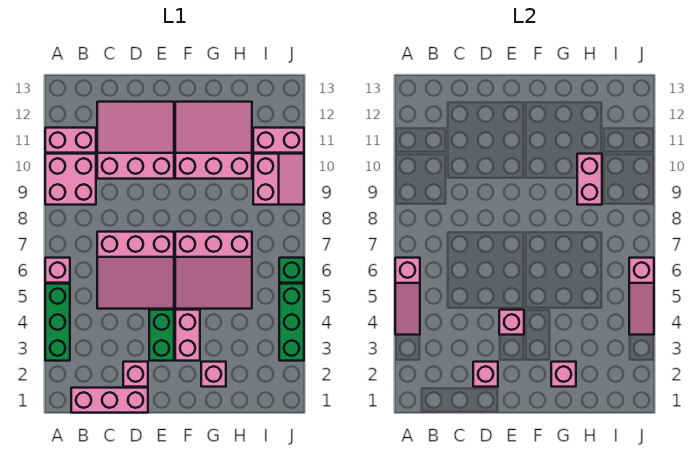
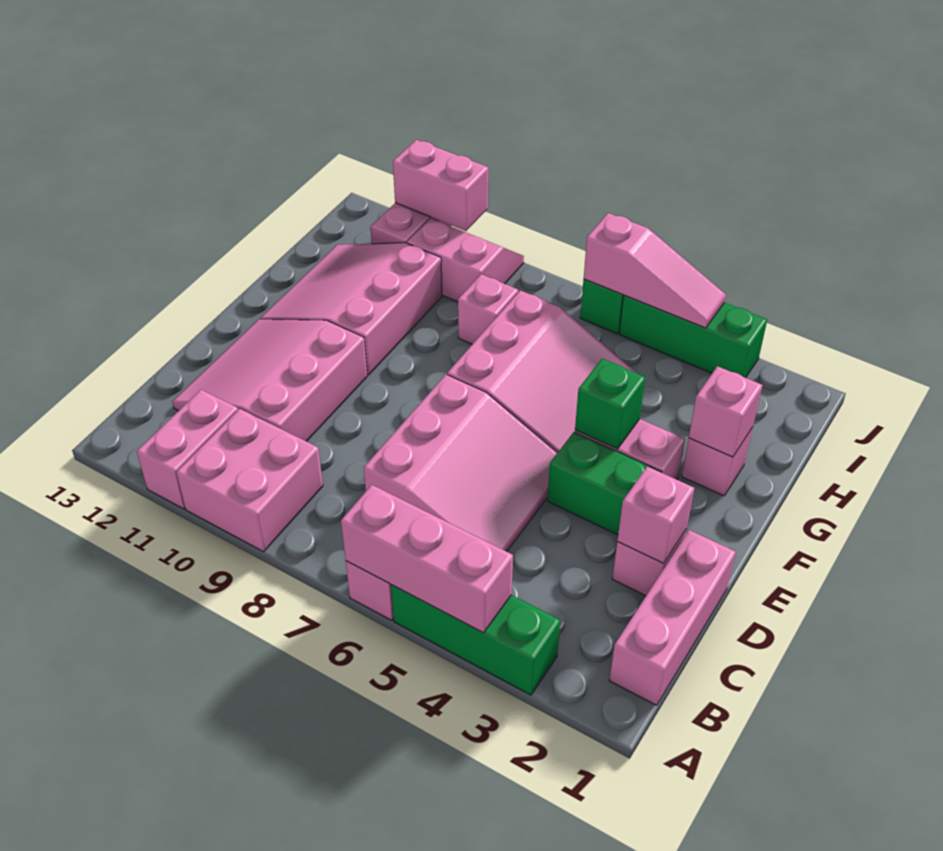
pink 1x3 slope [395,258,420,335] -> pink 1x3 brick [341,485,513,633]
pink 1x1 brick [499,310,524,335] -> pink 1x1 brick moved to [458,274,518,344]
none -> green 1x1 brick [575,359,646,449]
pink 1x2 brick [577,154,602,205] -> pink 1x2 brick moved to [393,140,488,231]

